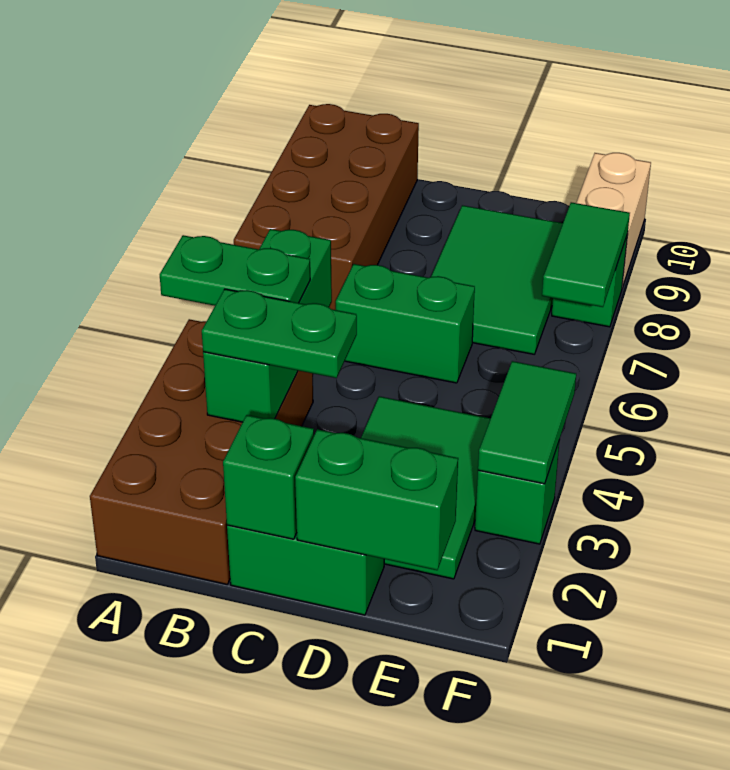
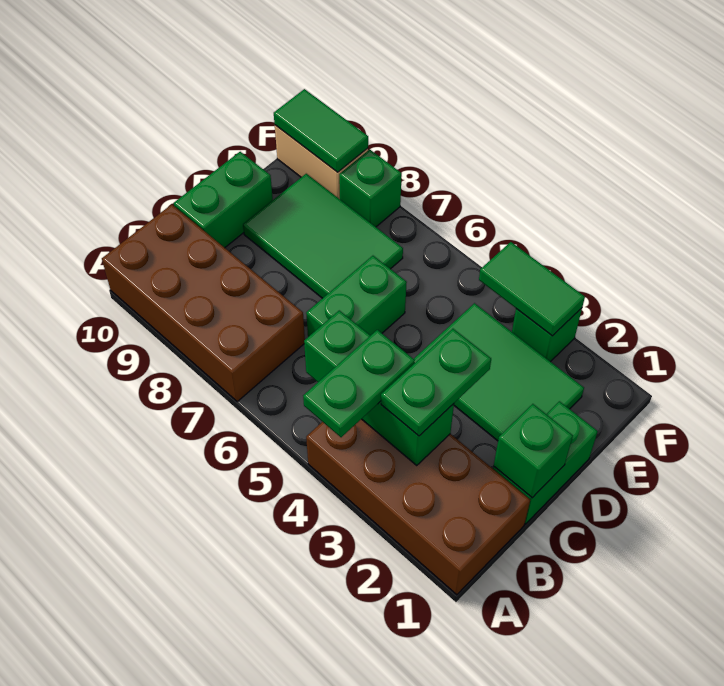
green 1x2 brick [295,429,458,570] -> green 1x2 brick moved to [174,152,273,248]
green 1x2 tile [542,202,630,307] -> green 1x2 tile moved to [274,89,368,172]

